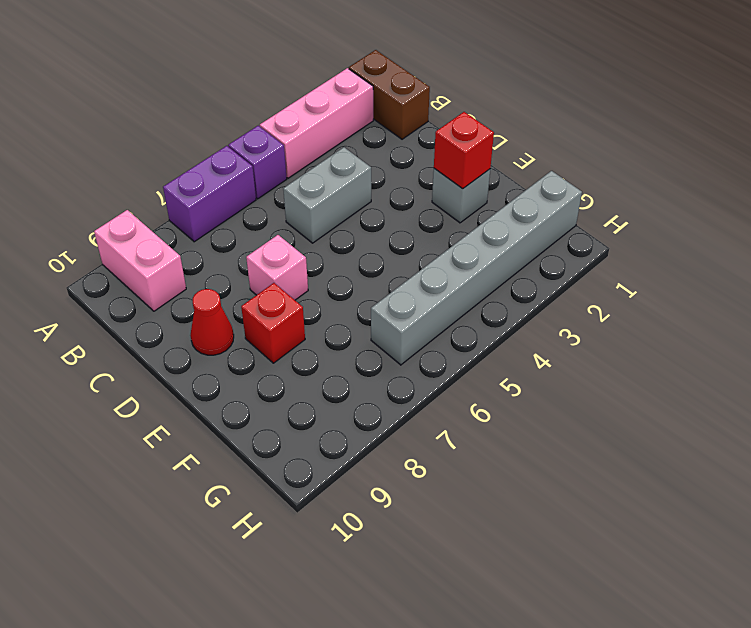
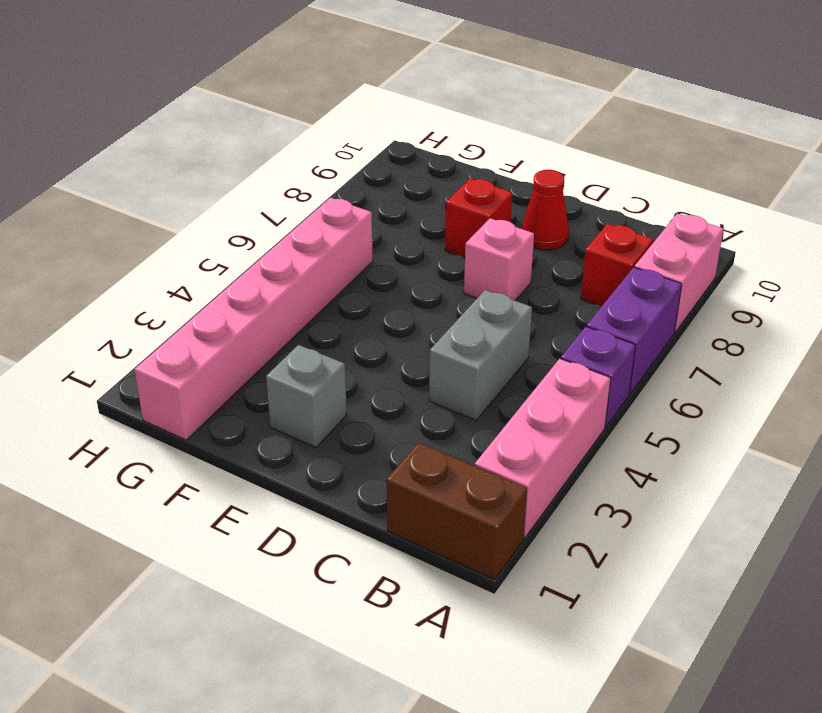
pink 1x2 brick [94,210,186,311] -> pink 1x2 brick turned to [635,214,723,333]
red 1x1 brick [434,112,494,189] -> red 1x1 brick moved to [581,224,653,306]
grey 1x6 brick [371,171,582,365] -> pink 1x6 brick [134,198,373,440]

